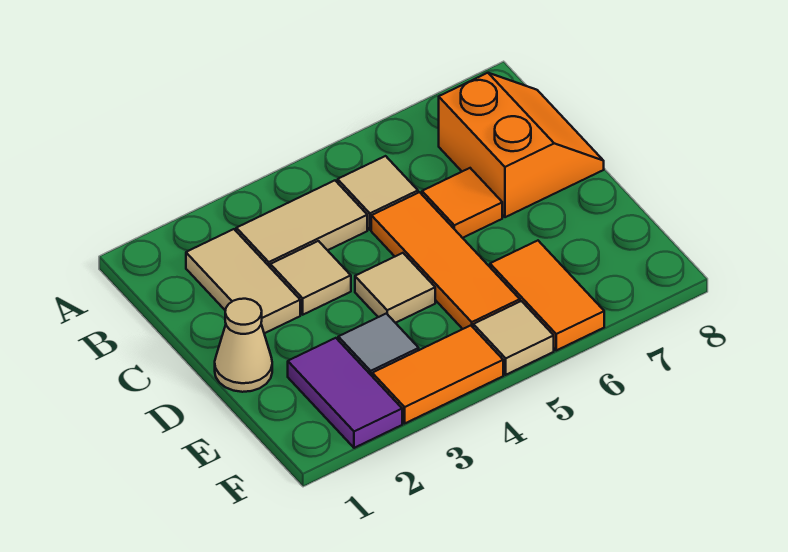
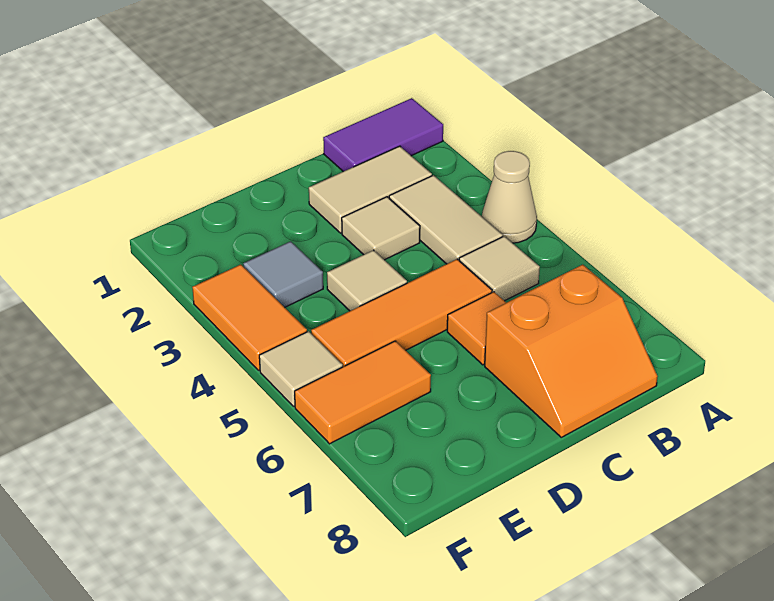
tan 1x1 cone [215,299,272,392] -> tan 1x1 cone moved to [482,151,537,243]
purple 1x2 tile [288,338,402,448] -> purple 1x2 tile moved to [323,98,443,172]

